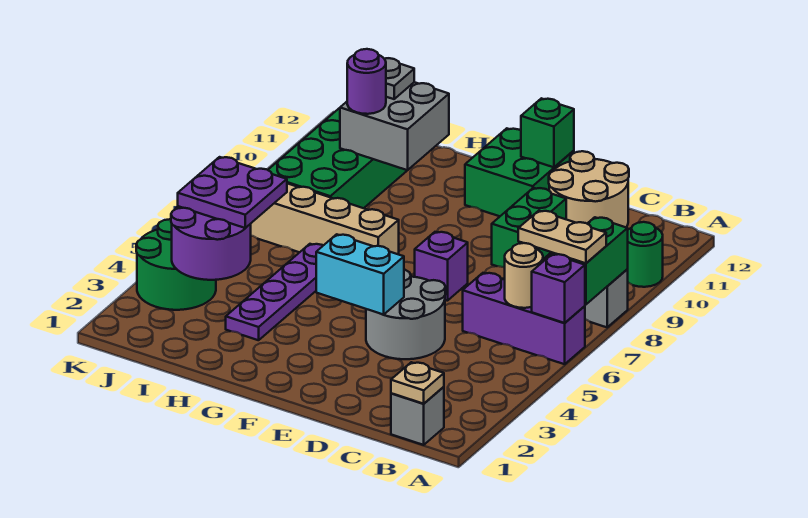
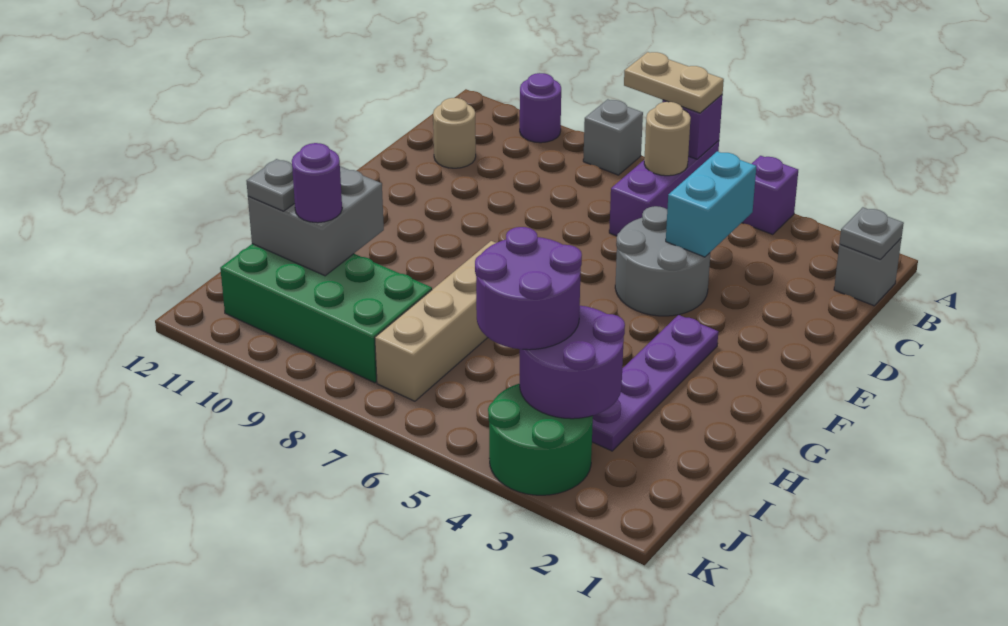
green 1x2 brick [553,217,628,305] -> none
tan 1x2 plate [518,211,606,263] -> tan 1x2 plate turned to [624,52,724,113]
green 1x1 round brick [627,222,663,287] -> purple 1x1 round brick [520,73,561,143]
tan 1x1 plate [391,362,444,404] -> grey 1x1 plate [839,207,904,259]
tan 2x2 round brick [549,151,629,227] -> tan 1x1 round brick [433,98,476,168]
green 1x2 brick [492,188,566,268] -> none
cyan 1x2 brick [316,234,404,315] -> cyan 1x2 brick moved to [666,151,756,257]
purple 1x1 brick [415,232,468,301] -> purple 1x1 brick moved to [742,156,798,234]
green 2x2 brick [465,128,574,216] -> none
green 1x1 brick [521,98,574,167] -> none
purple 1x4 plate [226,244,323,340] -> purple 1x4 plate turned to [592,315,718,451]
purple 2x2 plate [178,157,287,228] -> purple 2x2 round brick [475,227,582,350]

